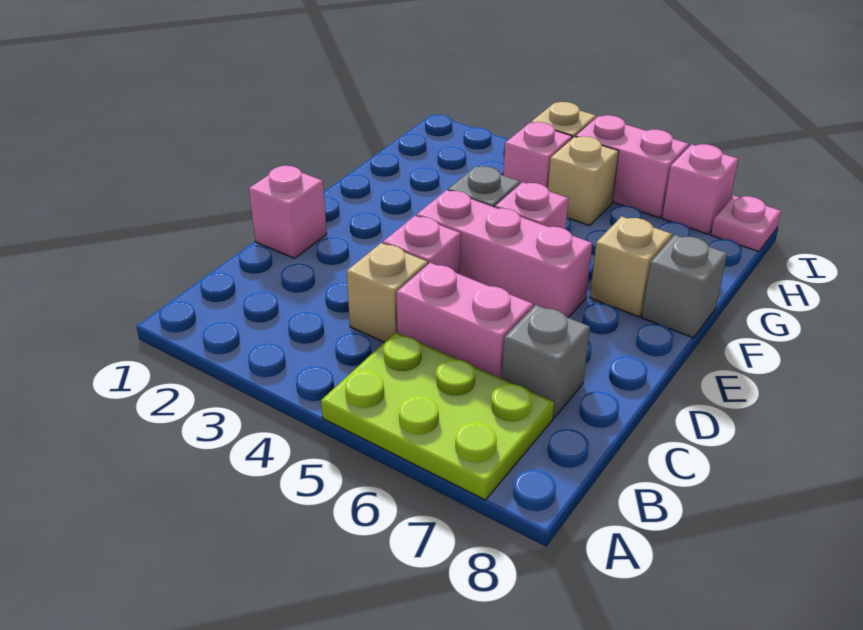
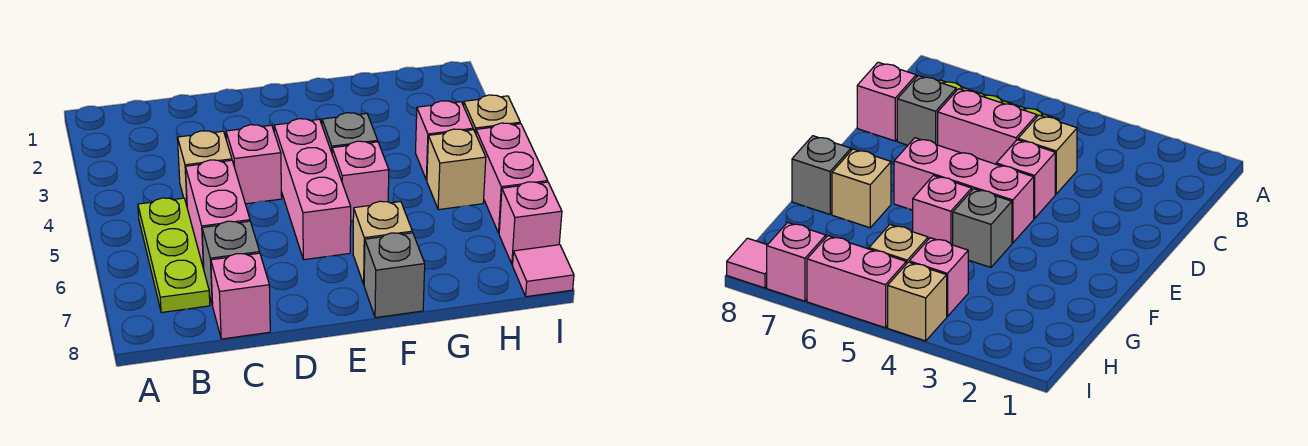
lime 2x3 plate [321,332,554,500] -> lime 1x3 plate [138,198,210,313]
pink 1x1 brick [249,166,327,258] -> pink 1x1 brick moved to [211,253,270,339]
pink 1x1 plate [711,196,781,252] -> pink 1x1 tile [513,245,574,297]

